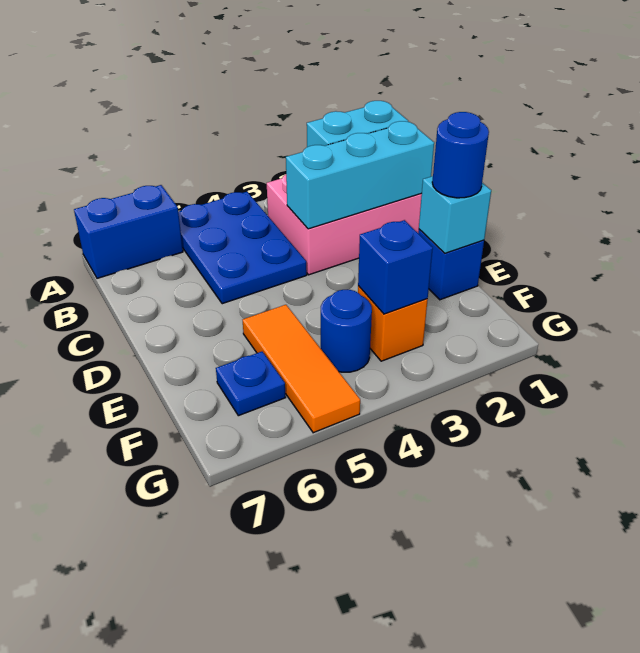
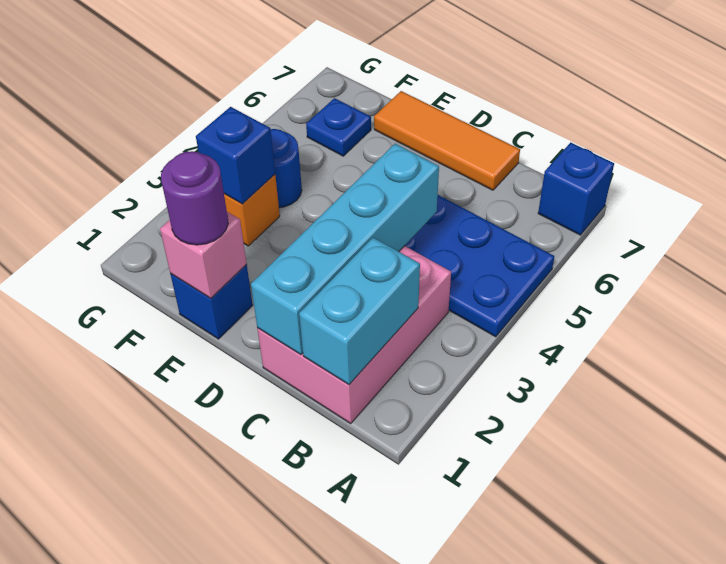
blue 1x2 brick [74,185,183,278] -> blue 1x1 brick [538,142,614,235]
cyan 1x3 brick [286,121,434,229] -> cyan 1x4 brick [251,144,439,355]
cyan 1x1 brick [419,176,491,253] -> pink 1x1 brick [160,212,247,298]
blue 1x1 round brick [432,112,489,198] -> purple 1x1 round brick [161,151,228,245]
orange 1x3 tile [243,305,360,433] -> orange 1x3 tile moved to [374,91,520,190]

